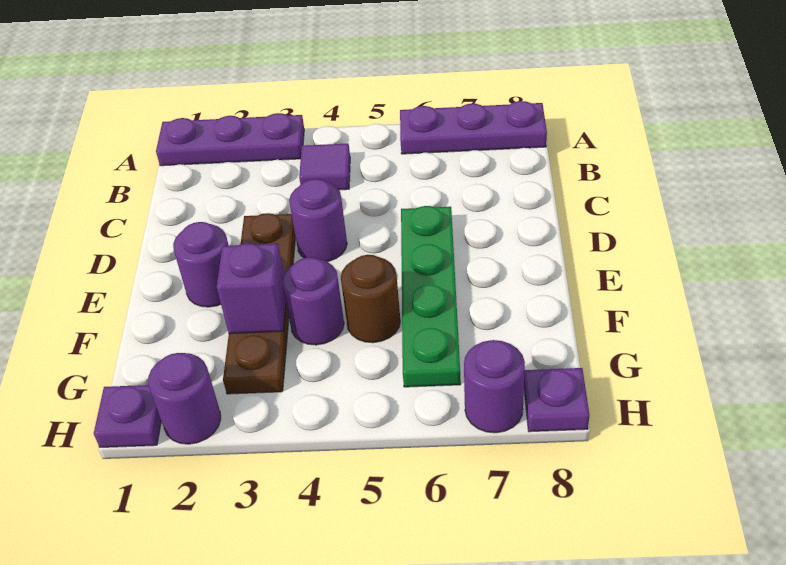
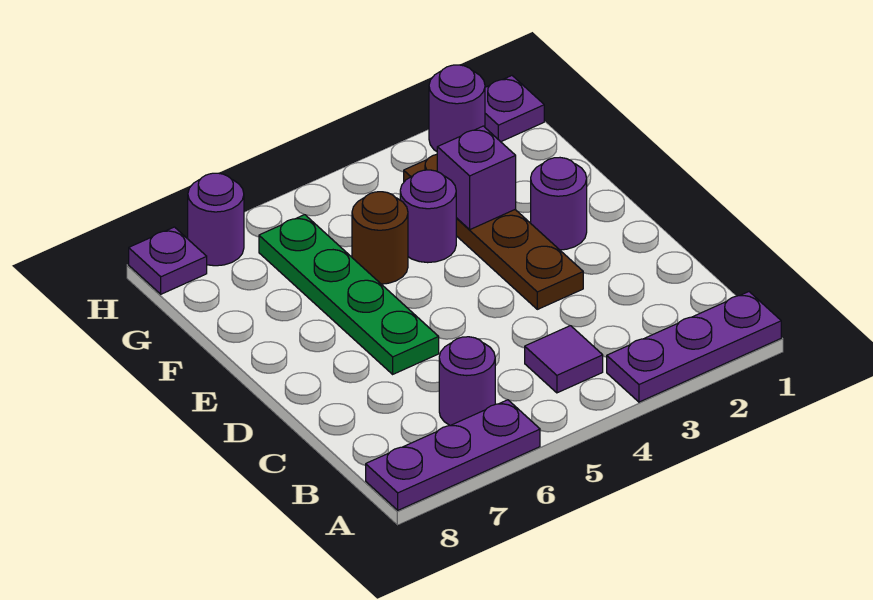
purple 1x1 round brick [289,179,347,262] -> purple 1x1 round brick moved to [439,337,495,426]

